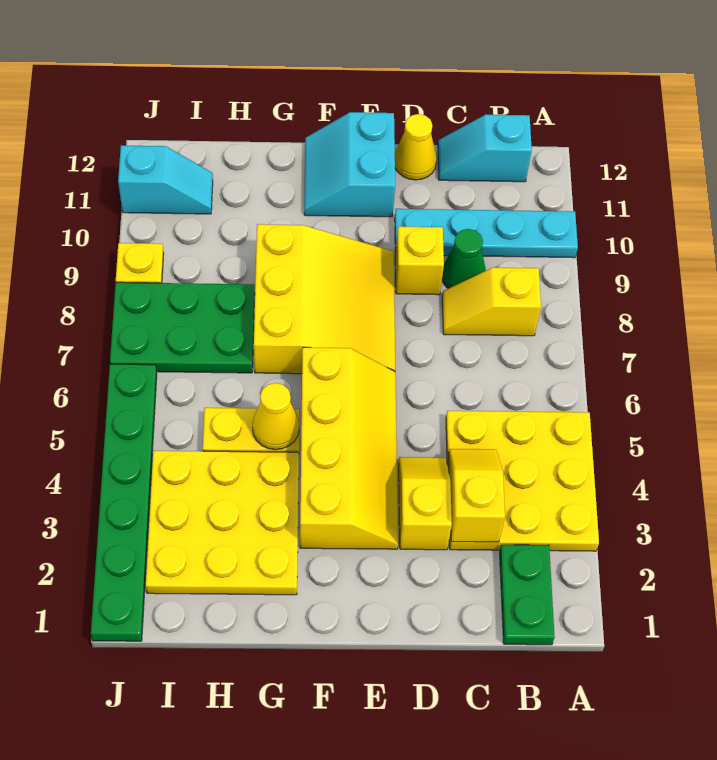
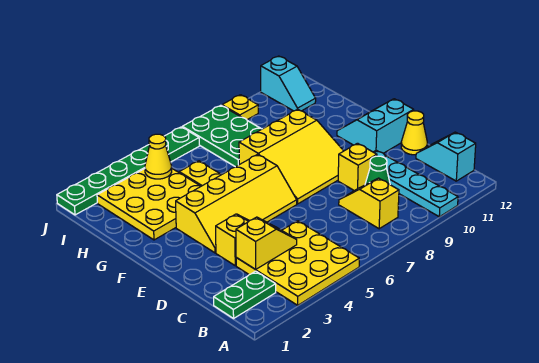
yellow 1x1 cone [252,383,299,450] -> yellow 1x1 cone moved to [145,134,172,179]

